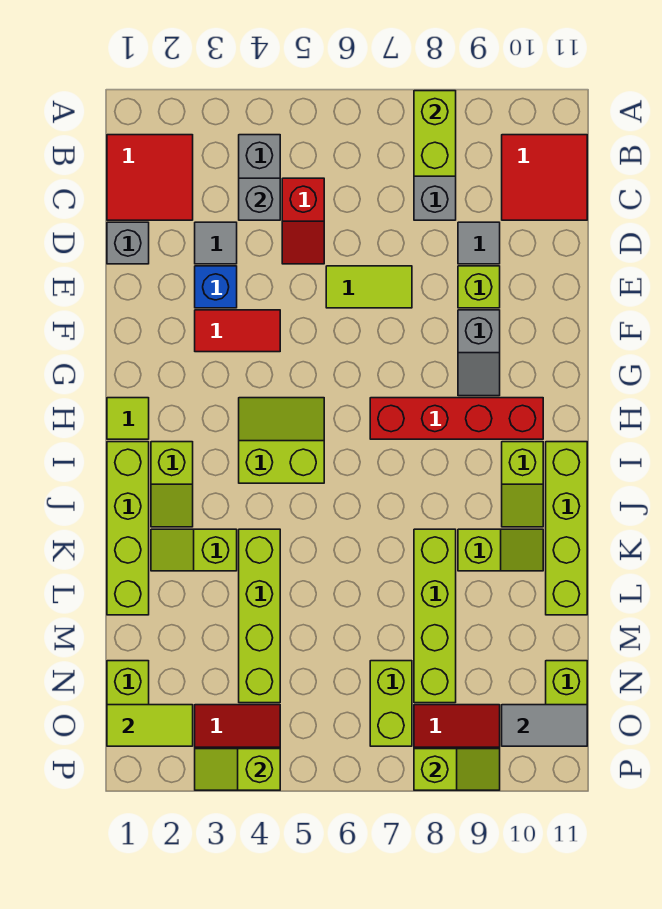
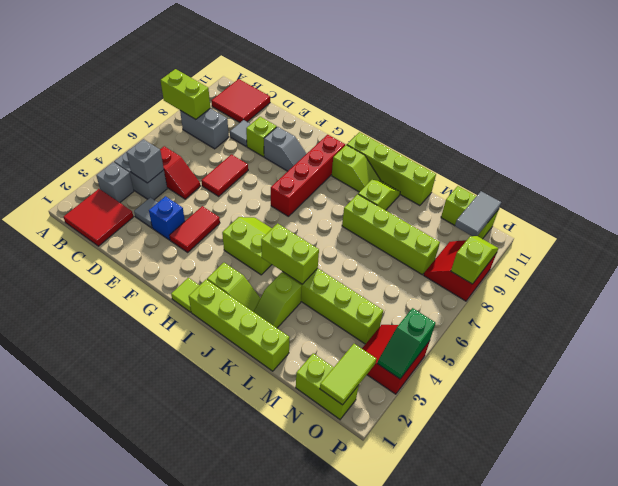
grey 1x1 brick [107,222,149,264] -> grey 1x1 brick moved to [96,162,134,203]
lime 1x2 tile [326,266,412,308] -> red 1x2 tile [201,155,248,196]
lime 2x2 slope [239,398,324,483] -> lime 2x2 slope turned to [222,217,272,275]
lime 1x2 brick [370,661,412,746] -> lime 1x2 brick moved to [261,223,319,284]
lime 1x2 slope [195,749,280,790] -> green 1x2 slope [377,308,435,379]

